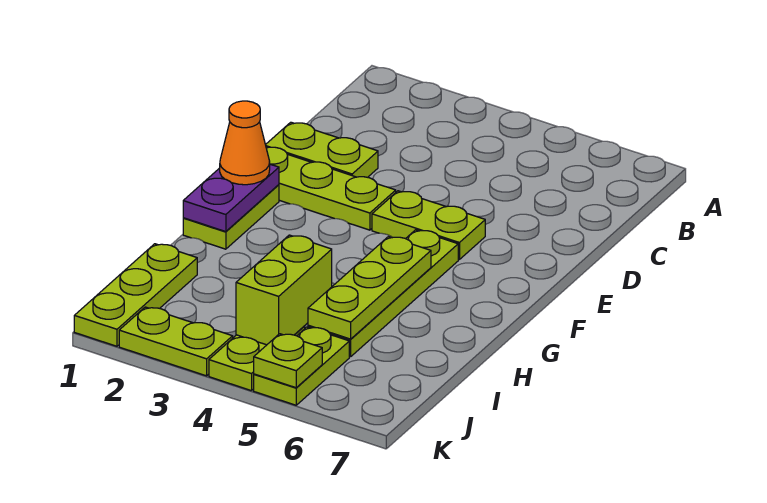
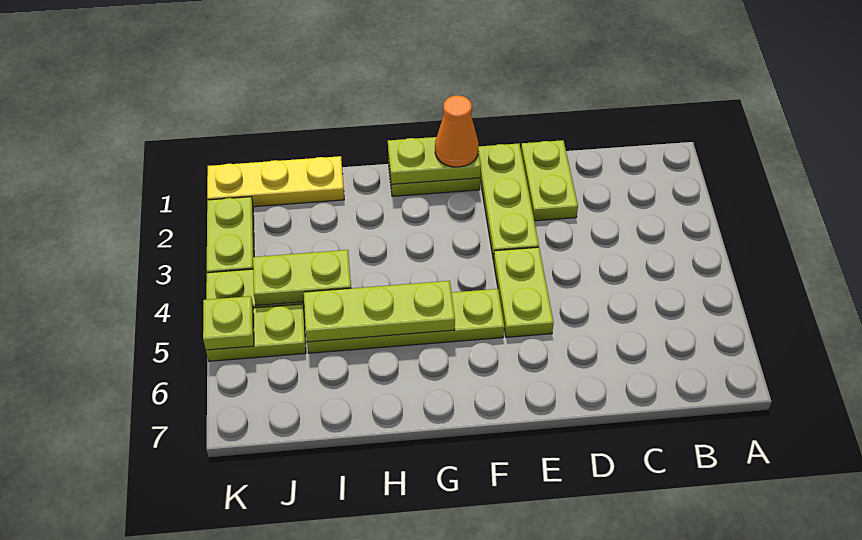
purple 1x2 plate [183,164,279,232] -> lime 1x2 plate [388,137,481,184]
lime 1x3 plate [74,244,197,346] -> yellow 1x3 plate [207,156,344,207]
lime 1x2 brick [236,235,332,345] -> lime 1x2 plate [253,250,351,305]

